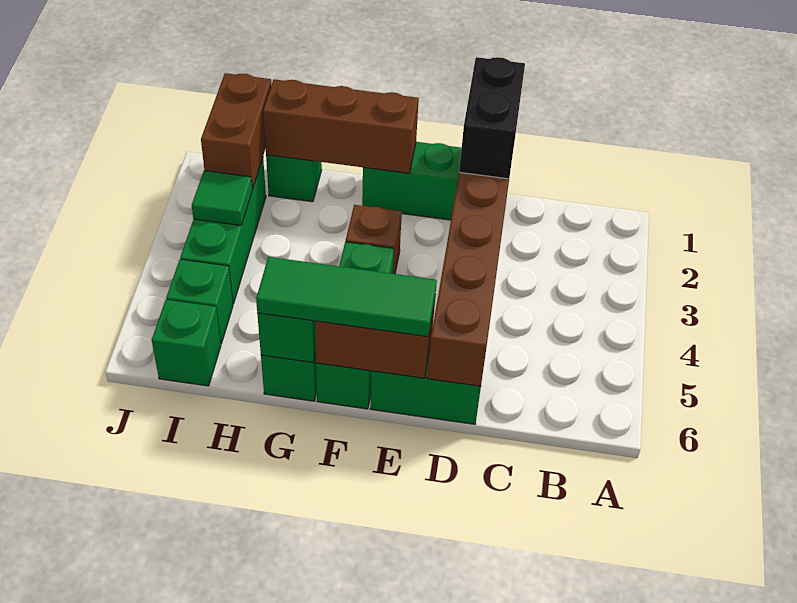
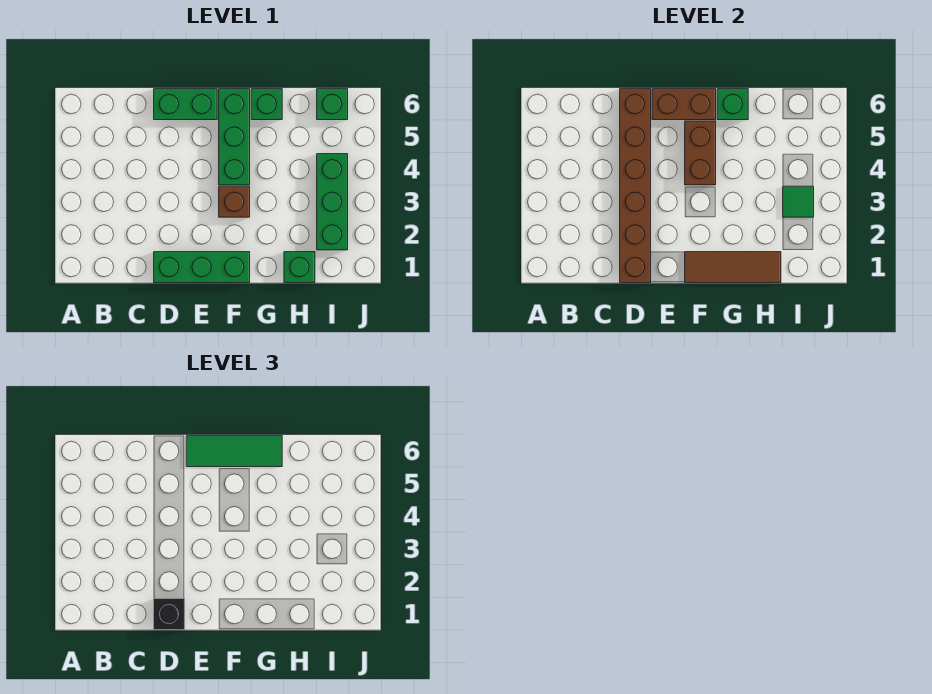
black 1x2 brick [459,57,525,179] -> black 1x1 brick [154,599,185,630]
brown 1x3 brick [263,79,419,173] -> brown 1x3 tile [685,252,781,283]
brown 1x2 brick [201,73,271,189] -> brown 1x2 brick moved to [685,121,716,185]
green 1x1 brick [166,260,233,344] -> none

